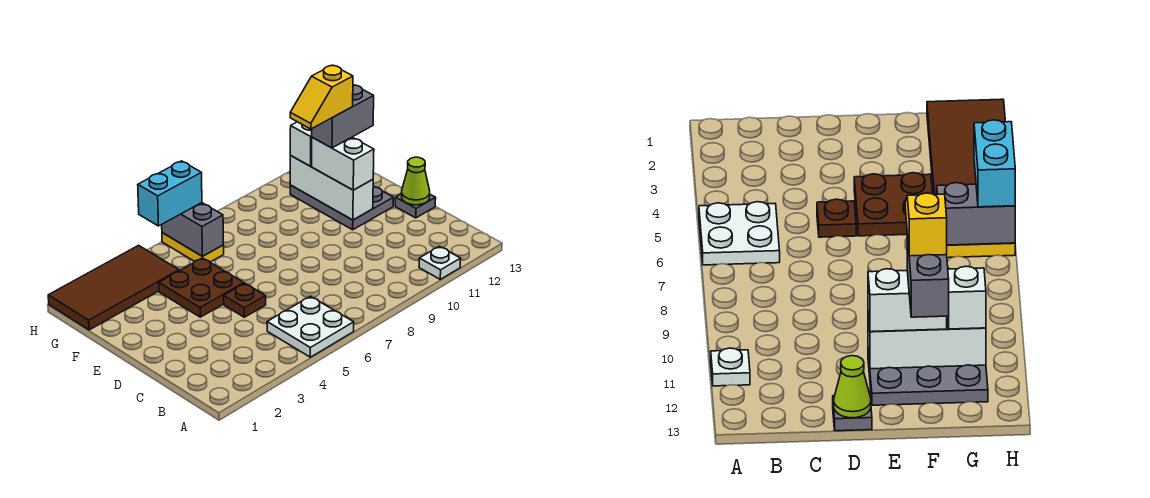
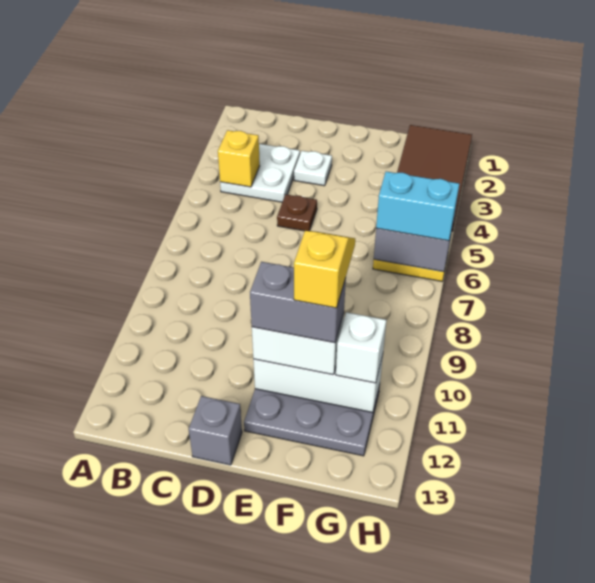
white 2x2 plate [267,296,354,357] -> white 2x2 plate moved to [220,144,300,202]
white 1x1 plate [419,246,461,279] -> white 1x1 plate moved to [294,151,332,186]
none -> yellow 1x1 brick [218,130,260,187]
grey 1x1 plate [395,194,436,218] -> grey 1x1 brick [189,396,242,465]
lime 1x1 cone [402,157,430,205] -> none
brown 2x2 plate [159,258,244,317] -> none
grey 1x2 brick [312,85,374,148] -> grey 1x2 brick turned to [250,262,346,343]
cyan 1x2 brick [138,161,202,226] -> cyan 1x2 brick turned to [376,172,459,241]

